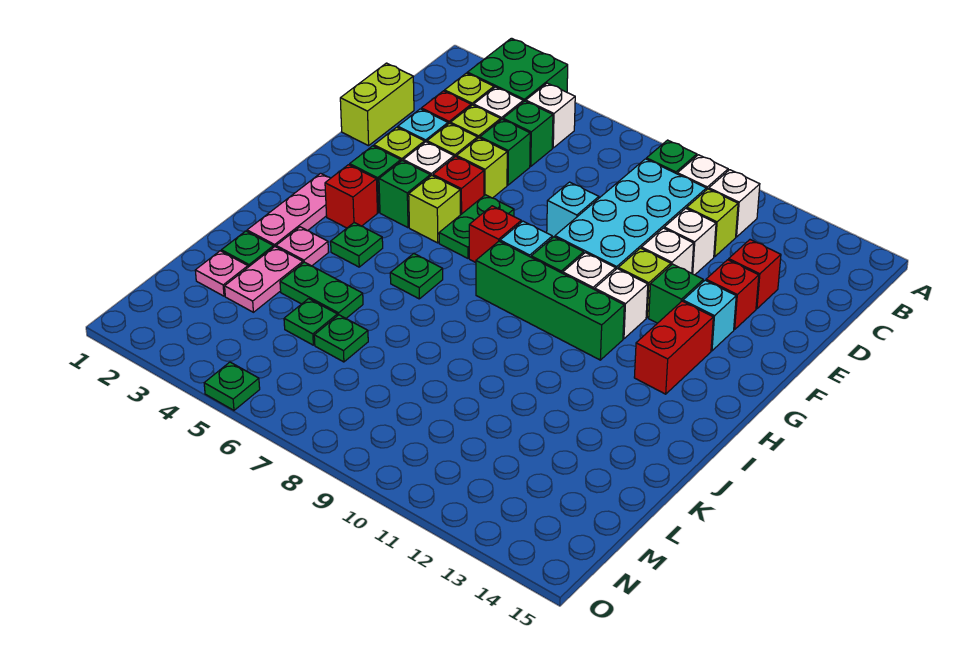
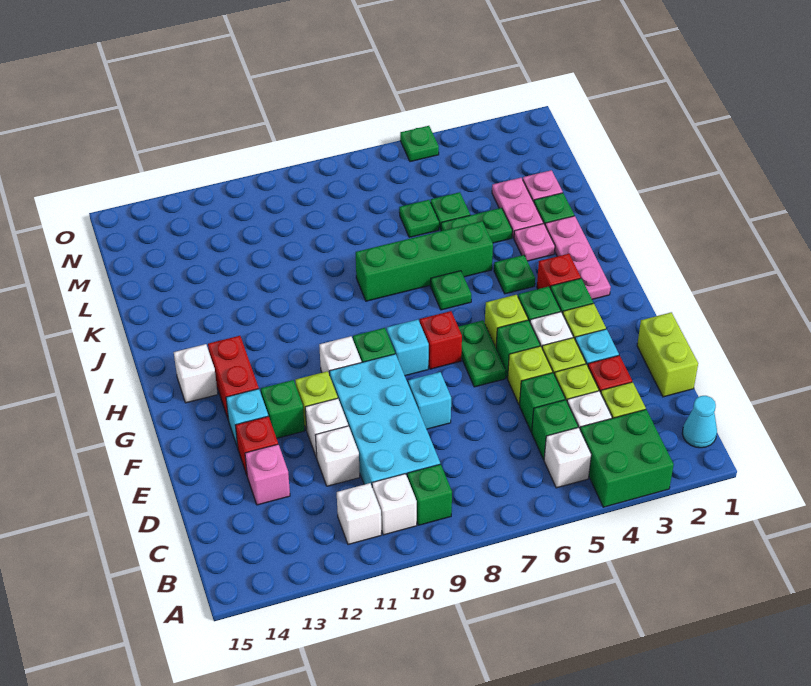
none -> cyan 1x1 cone [682,396,717,448]
lime 1x1 brick [687,189,738,257] -> none
red 1x1 brick [729,240,781,309] -> pink 1x1 brick [245,444,290,505]
red 1x1 brick [433,156,484,215] -> green 1x1 brick [496,320,540,378]
white 1x1 brick [595,269,648,339] -> white 1x1 brick moved to [174,344,218,403]
green 1x4 brick [476,241,624,360] -> green 1x4 brick moved to [356,221,493,301]

